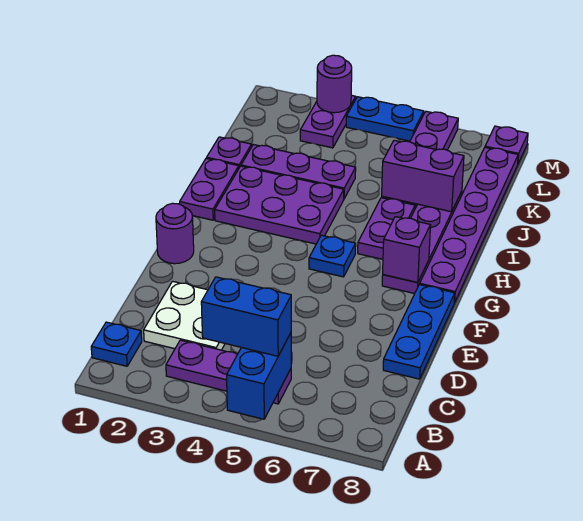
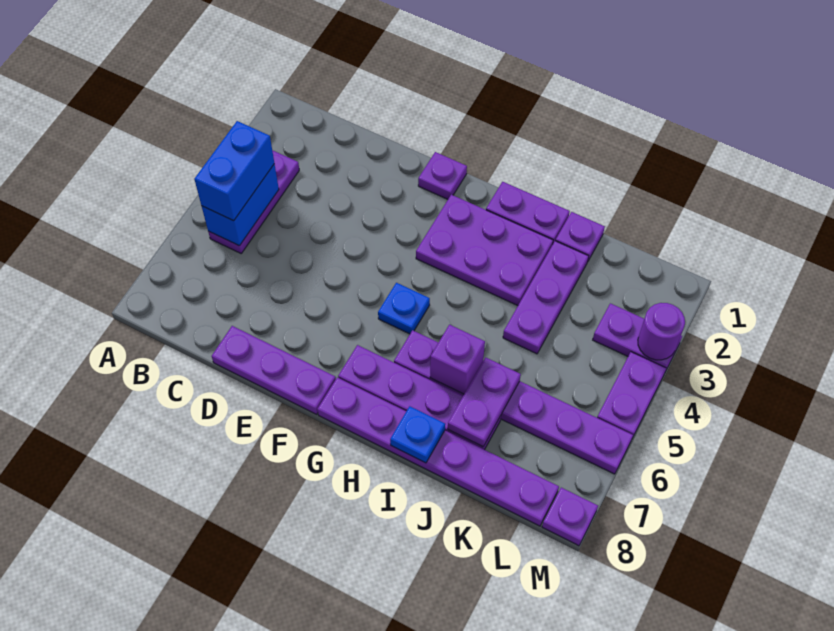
blue 1x2 brick [227,333,291,419] -> blue 1x2 brick turned to [202,164,279,246]
blue 1x1 plate [91,322,142,366] -> blue 1x1 plate moved to [390,406,445,463]
white 2x2 plate [144,281,225,350] -> none
blue 1x3 plate [383,285,455,379] -> purple 1x3 plate [212,326,336,414]
purple 1x1 round brick [156,203,194,264] -> purple 1x1 plate [418,152,467,199]
purple 1x1 brick [383,217,431,283] -> purple 1x1 brick moved to [430,325,485,394]
purple 2x3 plate [215,166,344,244] -> purple 2x3 plate turned to [416,195,553,306]
purple 1x2 brick [382,140,464,212] -> purple 1x2 plate [448,357,521,447]
blue 1x2 plate [346,97,424,141] -> purple 1x2 plate [597,352,666,436]

